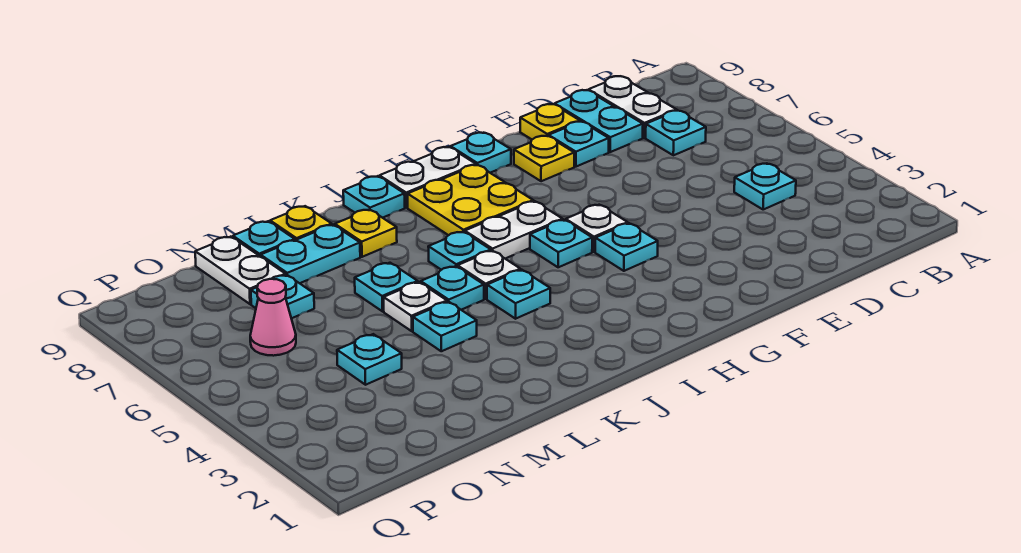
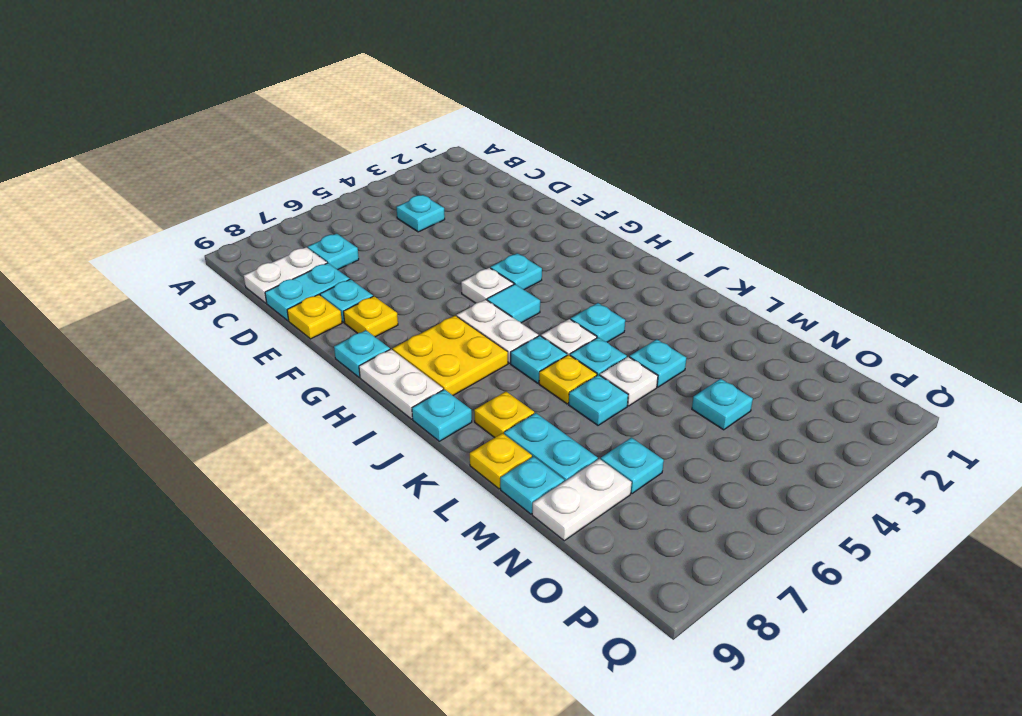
cyan 1x1 plate [530,220,592,267] -> cyan 1x1 tile [487,284,540,323]
none -> yellow 1x1 plate [539,355,597,404]
pink 1x1 cone [250,279,296,356] -> none

